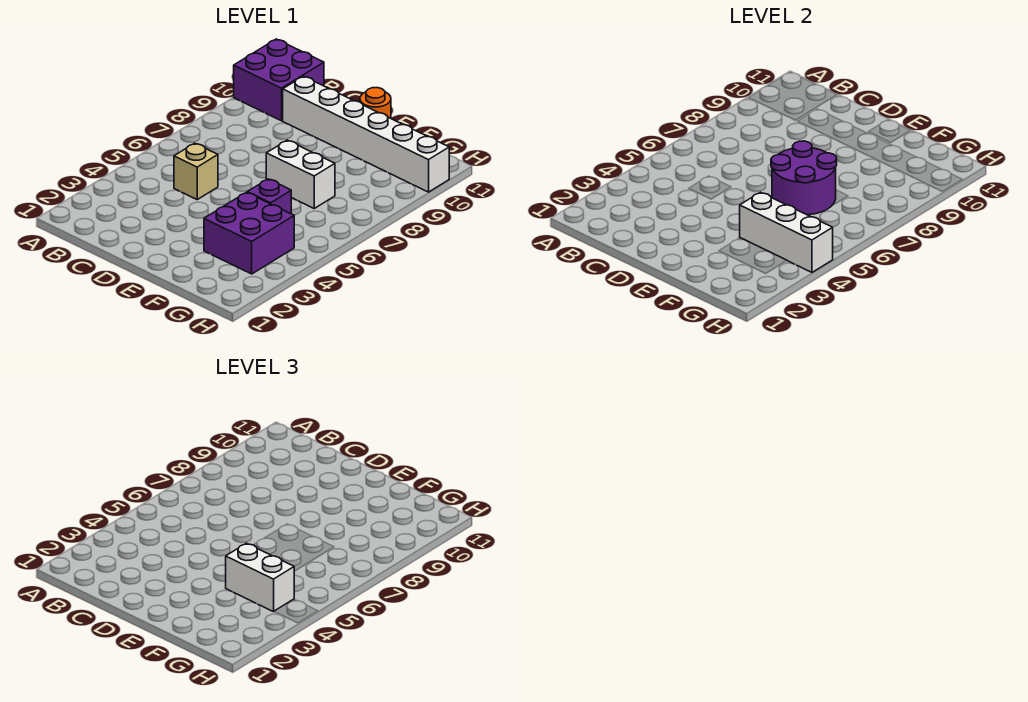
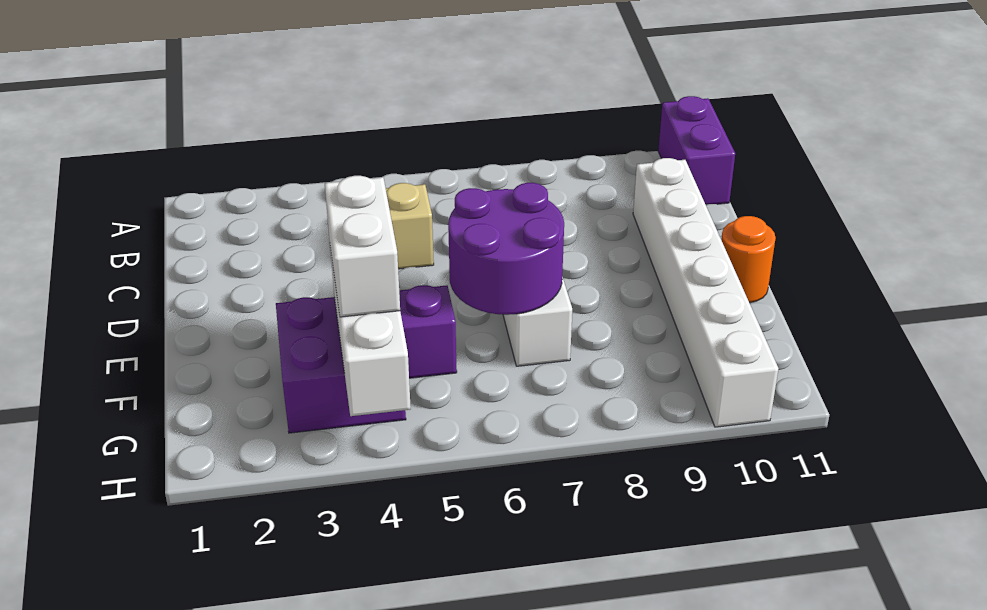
purple 2x2 brick [234,39,324,121] -> purple 1x2 brick [658,96,735,205]

